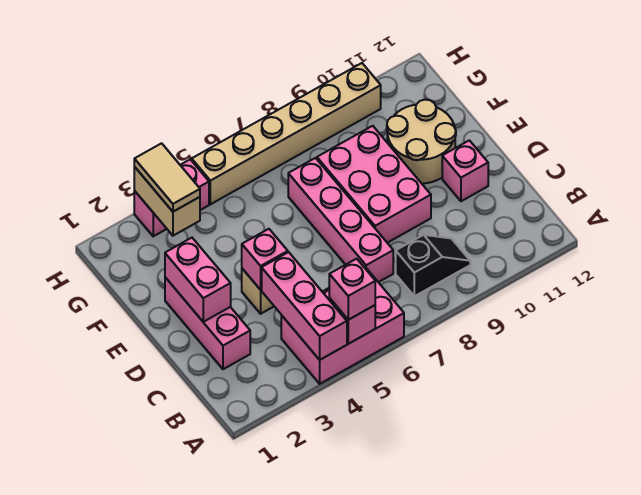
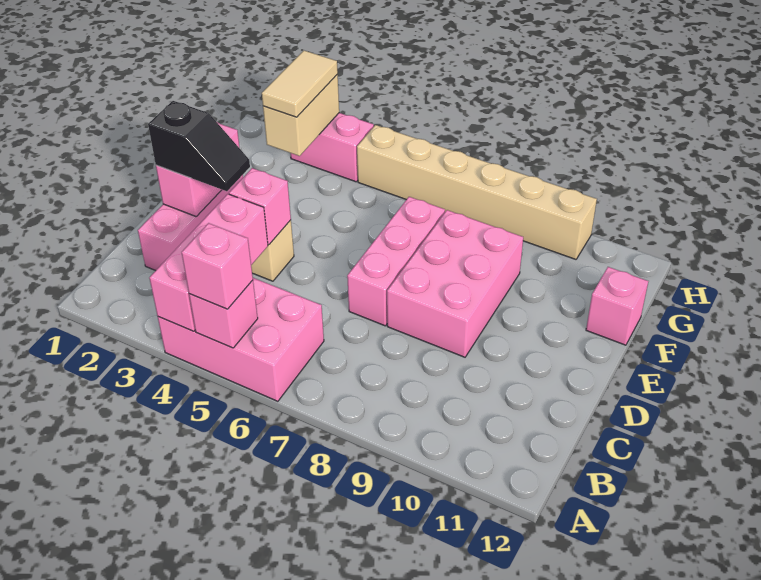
black 1x2 slope [396,235,470,296] -> black 1x2 slope moved to [148,101,250,191]
pink 1x4 brick [288,158,393,282] -> pink 1x3 brick [347,197,445,326]
pink 1x1 brick [442,140,488,201] -> pink 1x1 brick moved to [586,267,648,345]
tan 2x2 round brick [387,100,456,183] -> none

